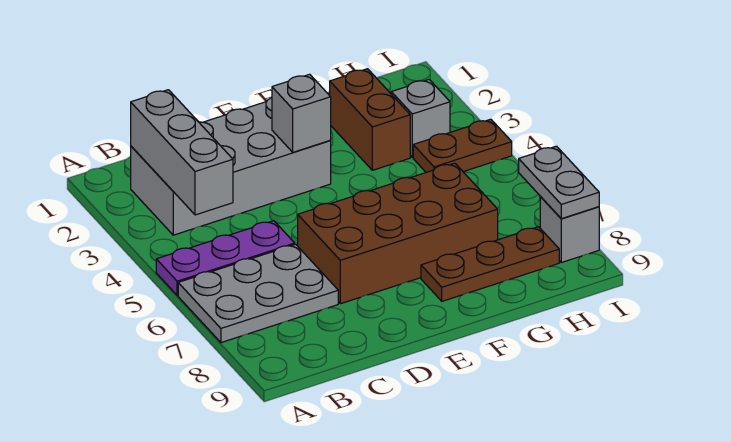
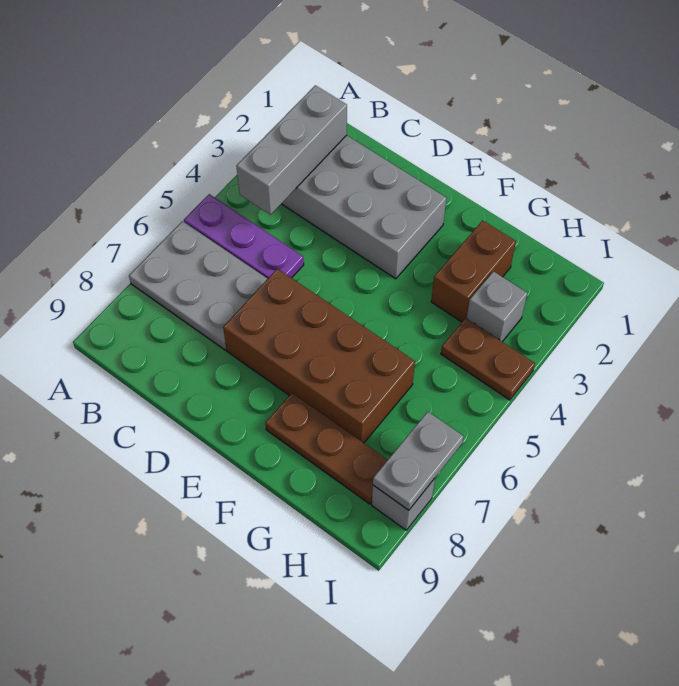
grey 1x1 brick [272,74,331,152] -> none

